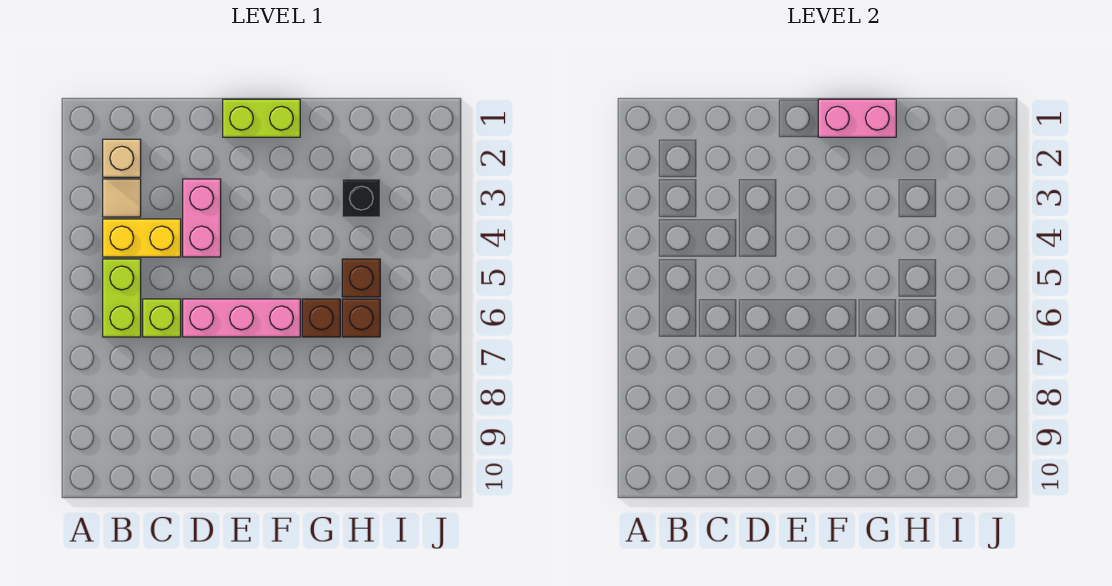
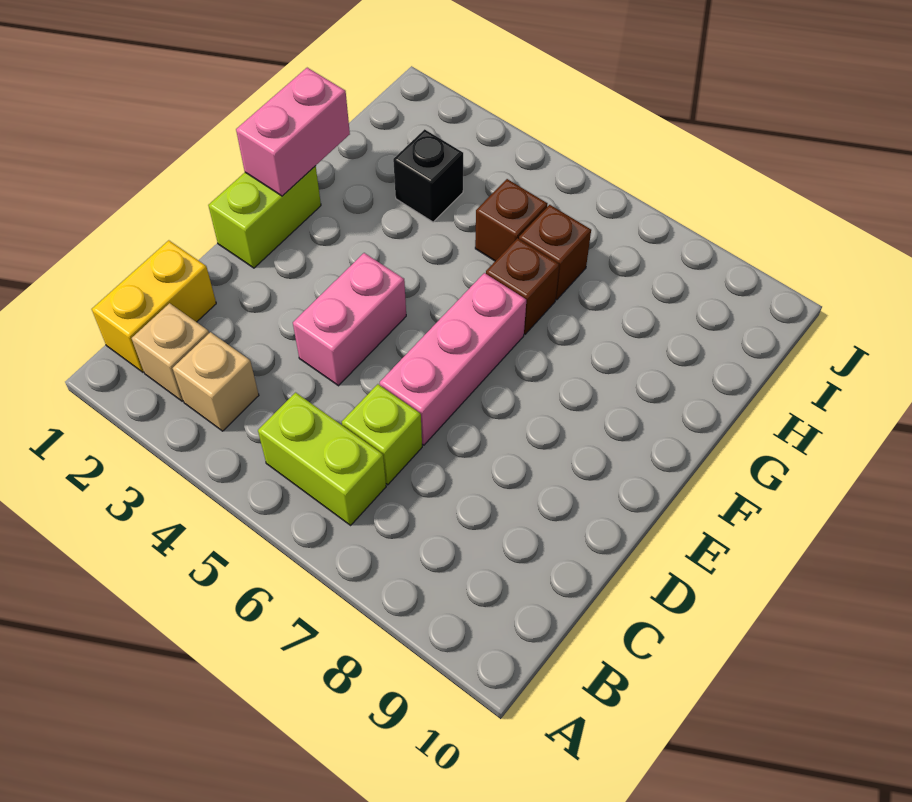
tan 1x1 tile [103,179,141,217] -> tan 1x1 brick [173,332,259,431]
yellow 1x2 brick [103,219,181,257] -> yellow 1x2 brick moved to [92,240,216,372]
pink 1x2 brick [183,179,221,257] -> pink 1x2 brick turned to [293,253,406,386]

